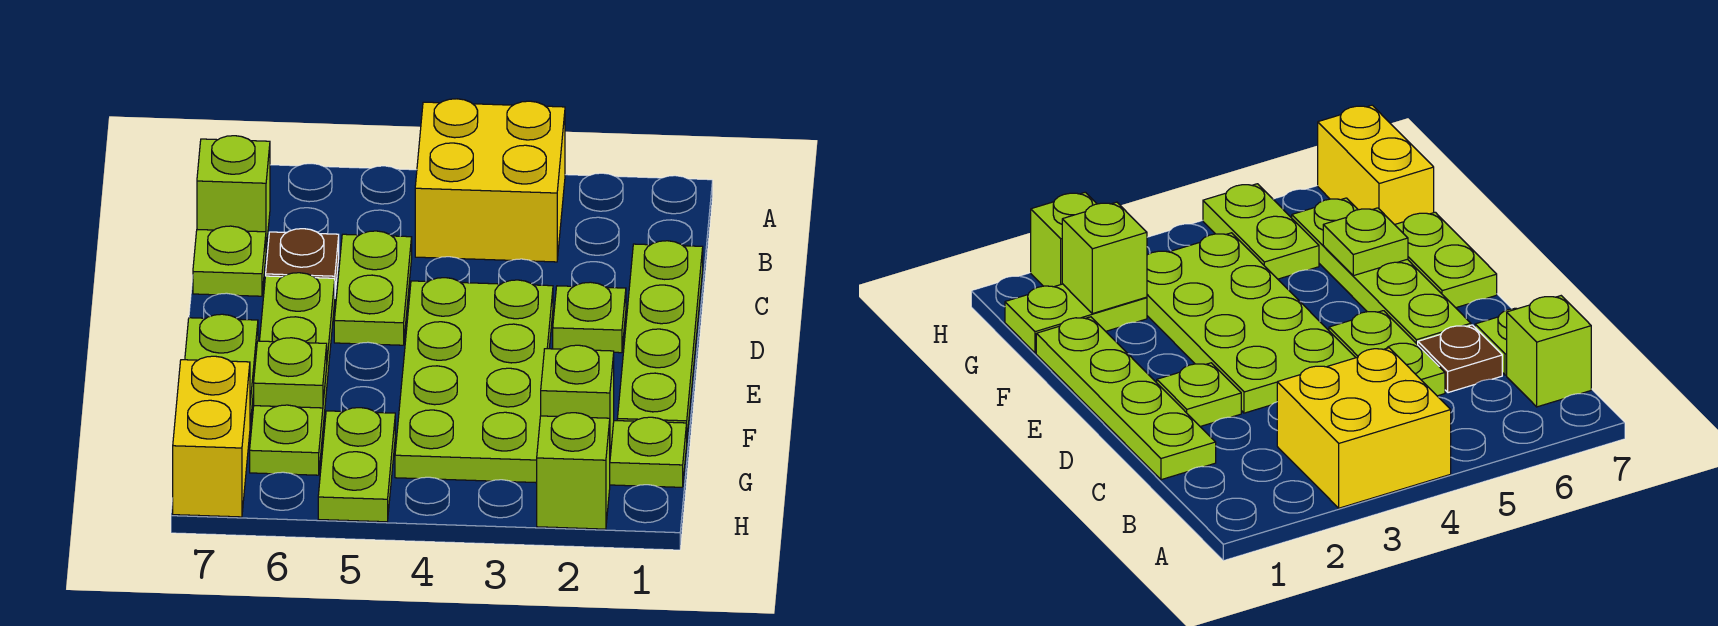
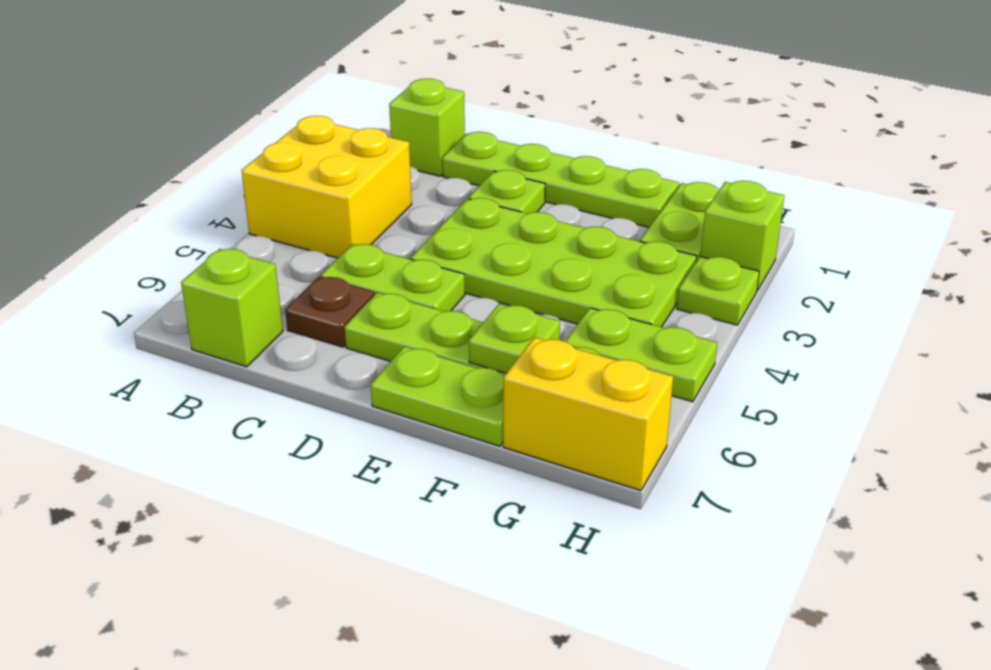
lime 1x1 plate [193,226,266,296] -> lime 1x1 plate moved to [677,257,759,325]
lime 1x1 brick [541,345,614,456] -> lime 1x1 brick moved to [389,79,465,176]

